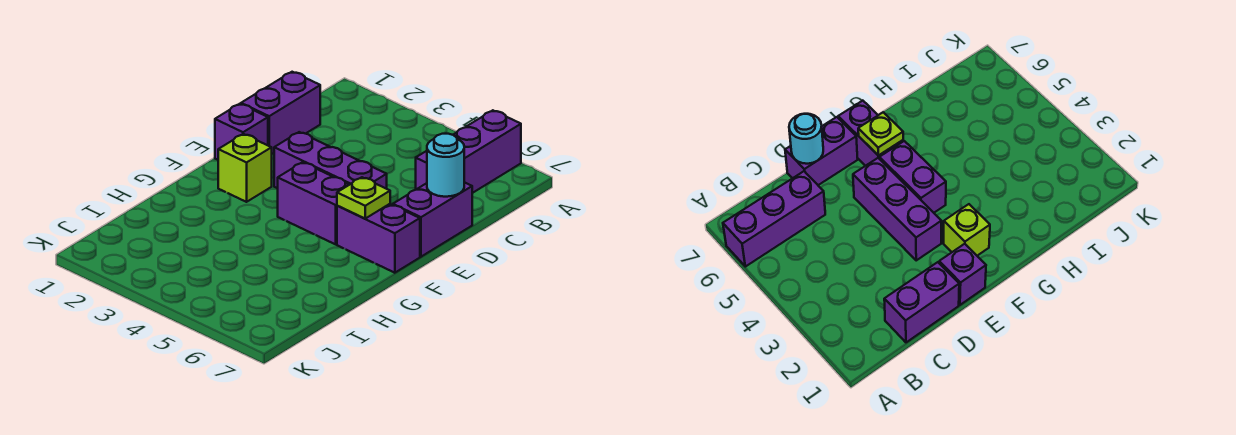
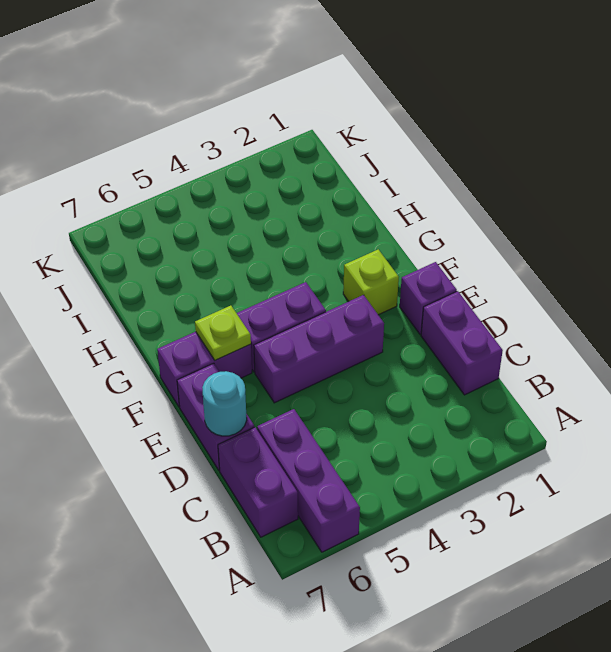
none -> purple 1x2 brick [218,427,298,537]

